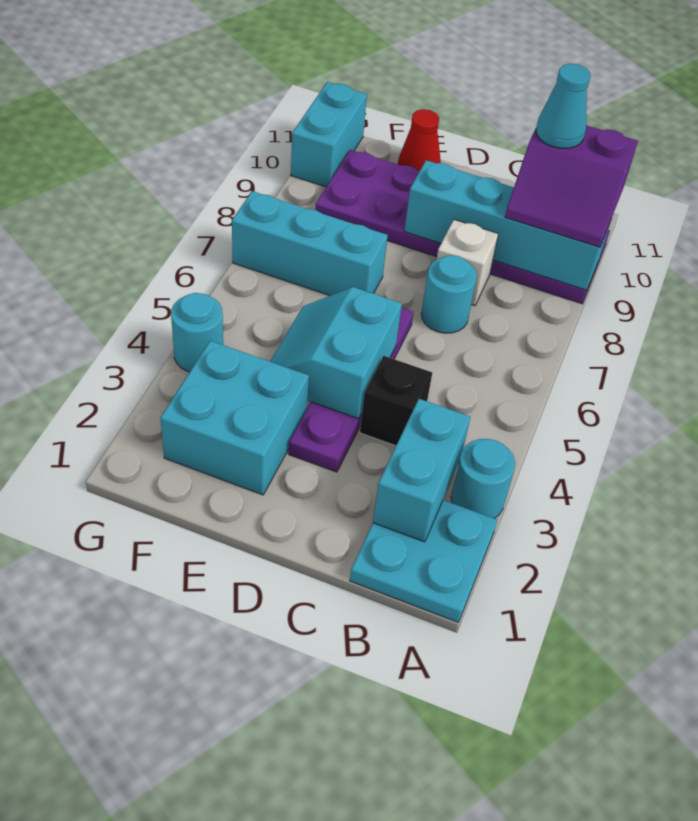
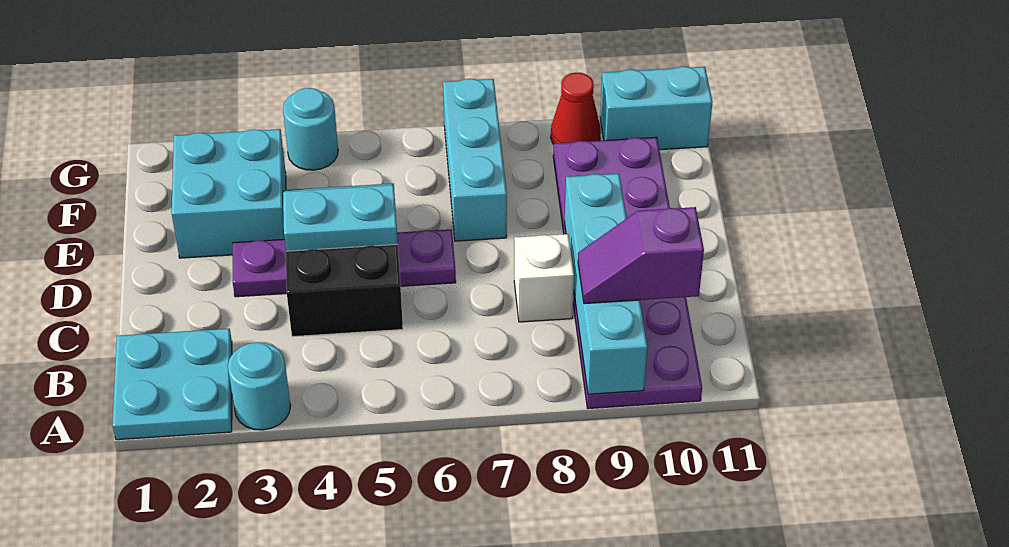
purple 2x2 slope [505,125,638,247] -> purple 1x2 slope [578,207,704,304]
cyan 1x2 brick [373,399,470,542] -> none
cyan 1x1 cone [536,64,590,148] -> none
black 1x1 brick [360,356,432,446] -> black 1x2 brick [286,244,403,337]
cyan 1x1 round brick [421,255,477,333] -> none
red 1x1 cone [398,109,441,171] -> red 1x1 cone moved to [551,73,601,144]

